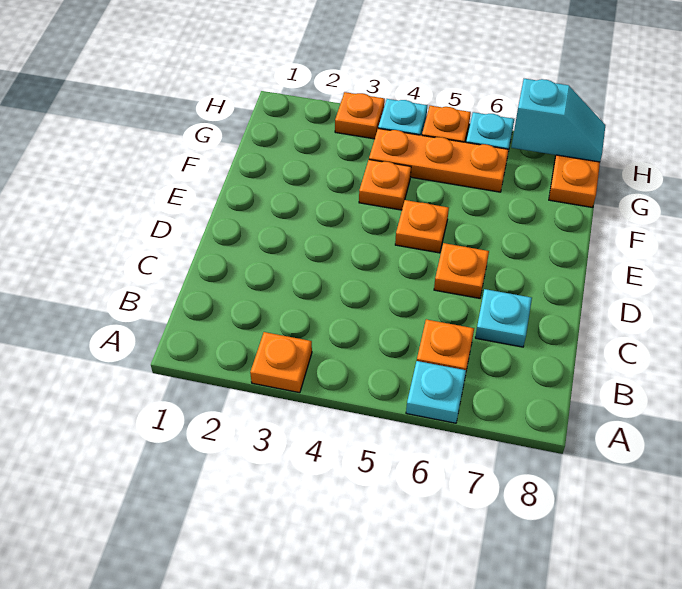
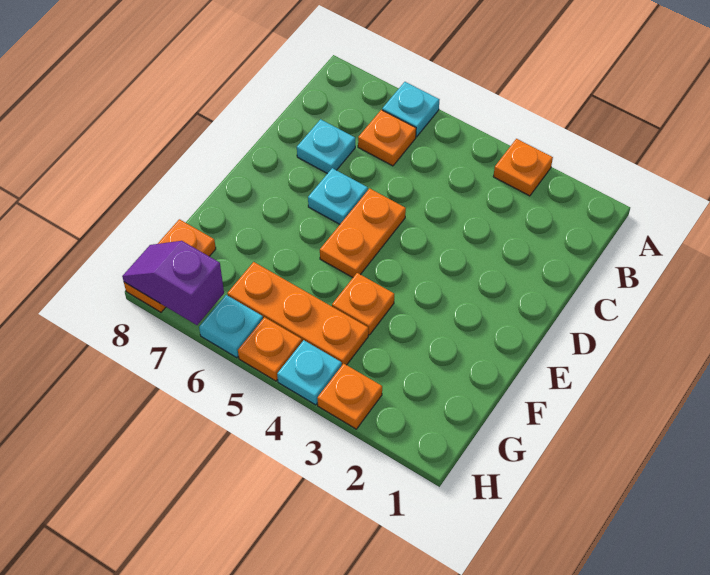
orange 1x1 plate [434,243,489,298] -> cyan 1x1 plate [308,168,368,224]
orange 1x1 plate [395,200,449,253] -> orange 1x2 plate [320,188,406,278]
cyan 1x2 slope [511,79,605,162] -> purple 1x2 slope [122,241,224,325]

